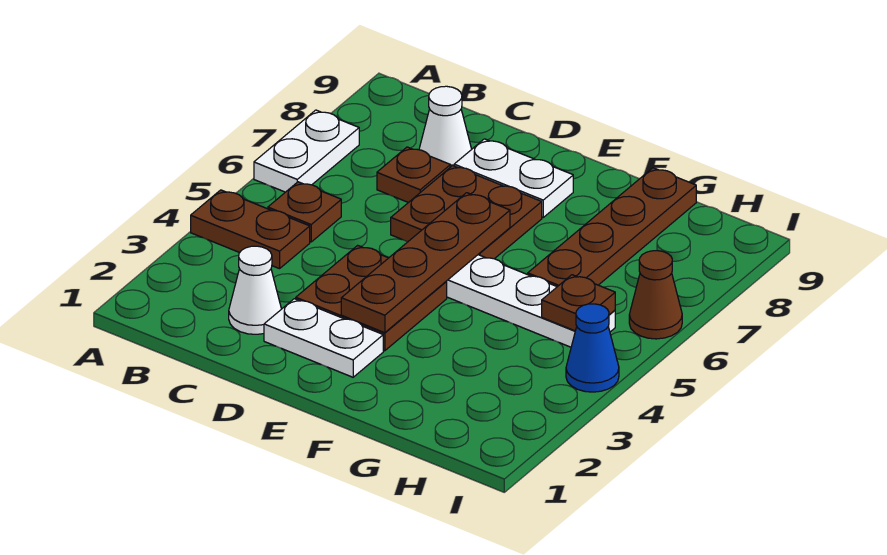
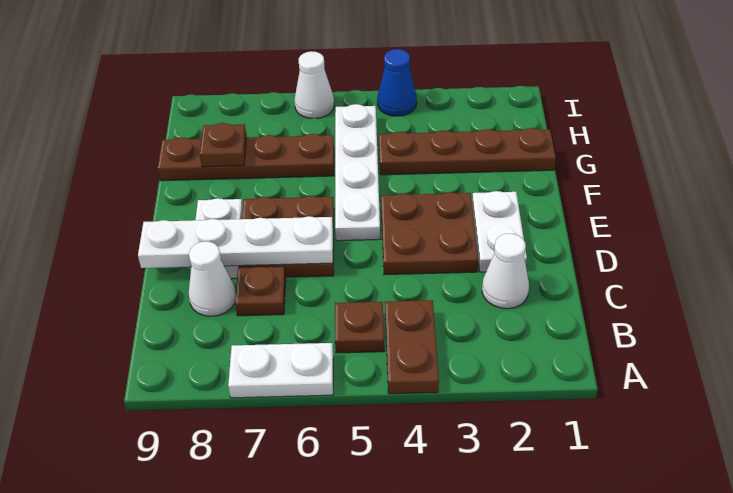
none -> white 1x4 plate [138,216,333,268]
brown 1x4 plate [341,193,510,333] -> brown 1x4 plate moved to [379,128,556,175]
brown 1x1 plate [542,275,615,331] -> brown 1x1 plate moved to [200,123,247,167]
brown 1x1 cone [629,251,682,339] -> white 1x1 cone [294,51,334,118]

